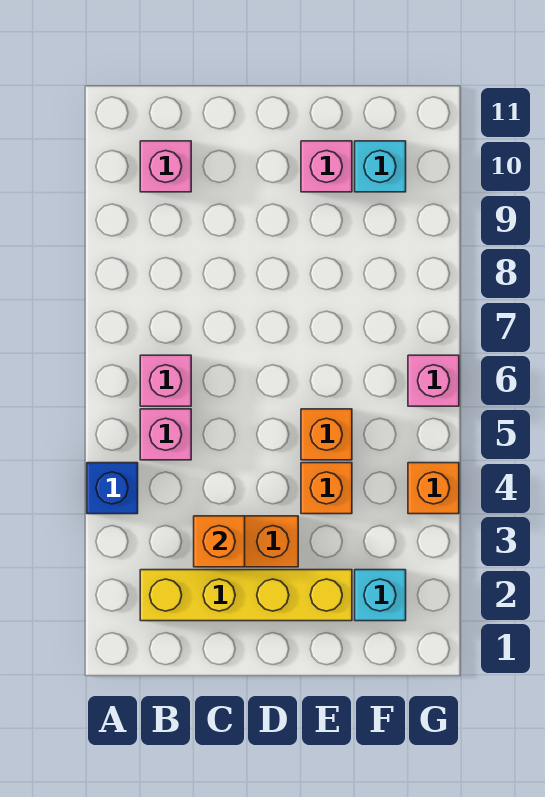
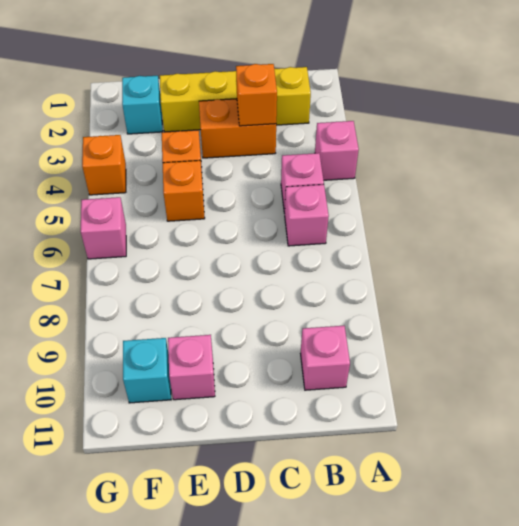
blue 1x1 brick [87,463,138,514] -> pink 1x1 brick [315,121,359,180]

